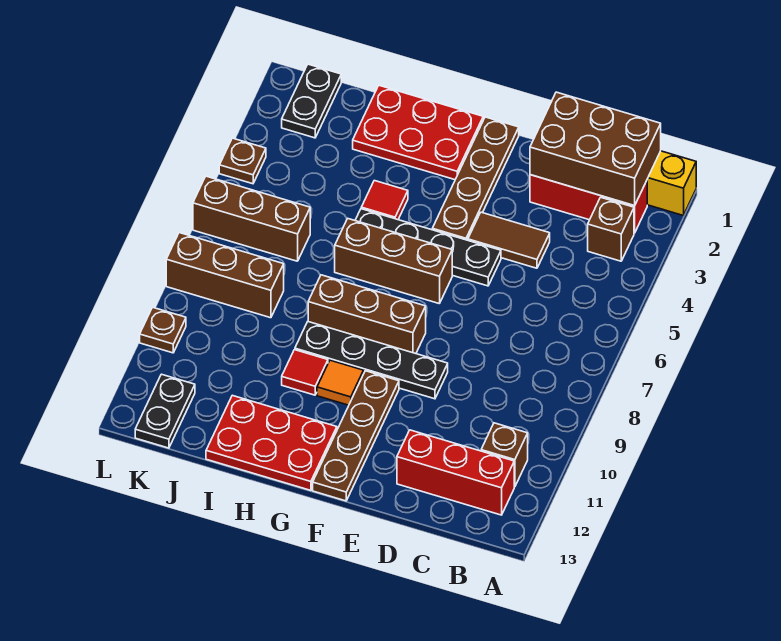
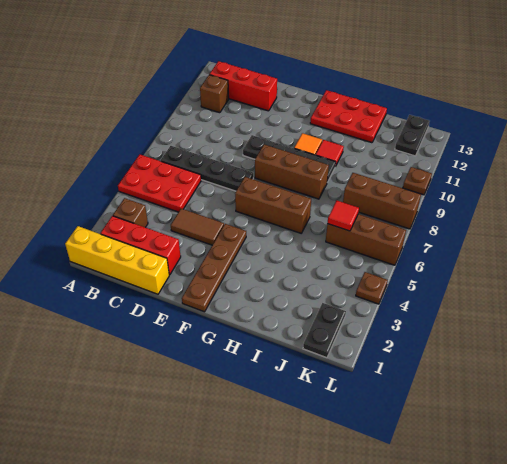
brown 2x3 brick [530,92,661,206] -> none
black 1x4 plate [355,209,501,286] -> black 1x4 plate moved to [161,146,253,191]
brown 1x4 plate [313,371,399,501] -> none
red 2x3 plate [353,86,483,180] -> red 2x3 plate moved to [118,154,201,212]
red 1x1 tile [361,181,408,220] -> red 1x1 tile moved to [328,200,359,231]

